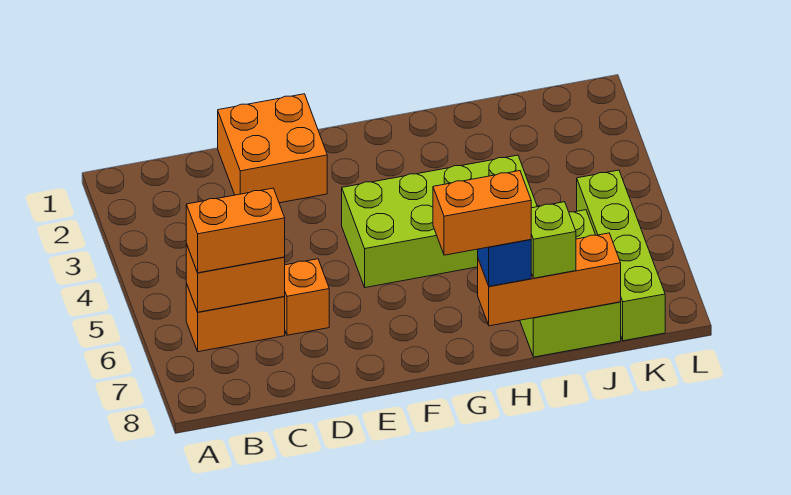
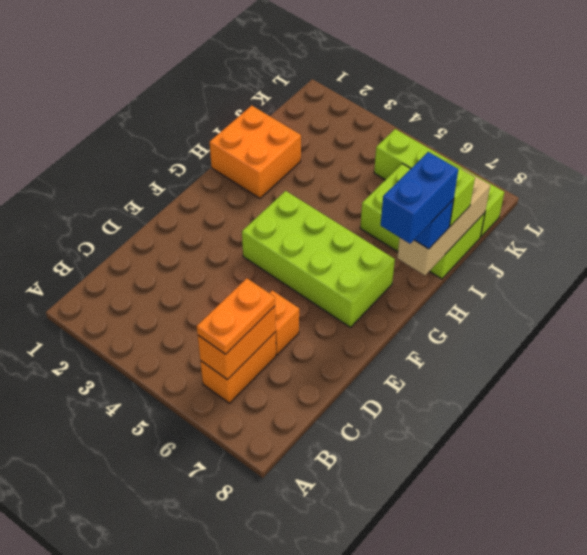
orange 1x2 brick [186,188,285,273] -> orange 1x2 plate [197,278,275,354]
orange 2x2 brick [218,94,327,203] -> orange 2x2 brick moved to [210,106,301,198]
lime 2x4 brick [342,155,537,288] -> lime 2x4 brick turned to [242,191,395,327]
orange 1x2 brick [433,171,531,255] -> blue 1x2 brick [381,152,458,244]
orange 1x3 brick [478,233,621,326] -> tan 1x3 brick [397,169,490,275]

